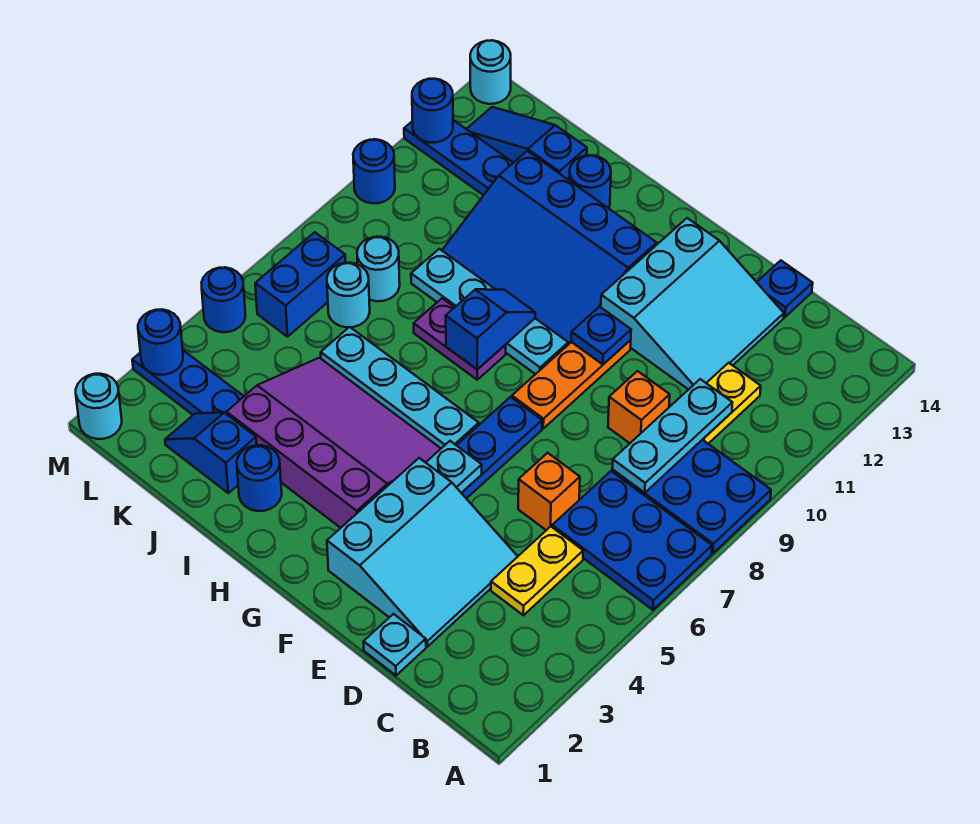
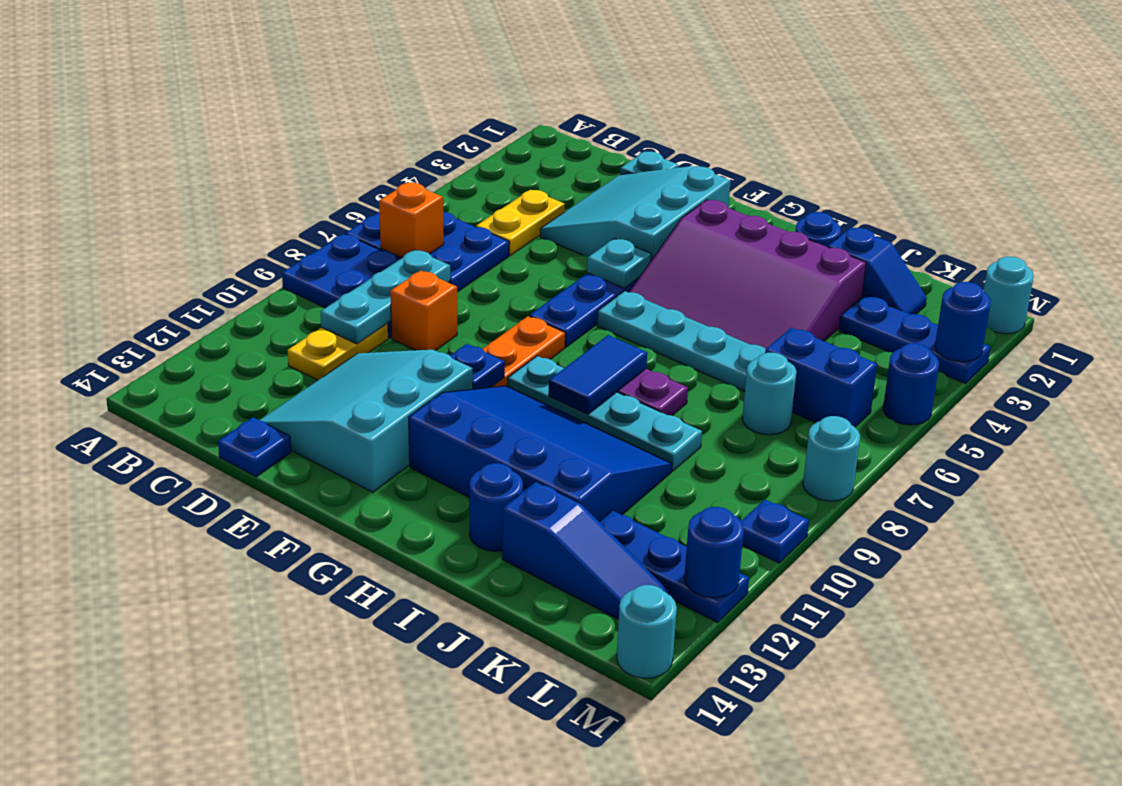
orange 1x1 brick [518,453,580,530] -> orange 1x1 brick moved to [379,182,444,258]
blue 1x2 slope [446,289,535,370] -> blue 1x2 tile [549,335,647,414]
cyan 1x1 round brick [357,237,400,301] -> cyan 1x1 round brick moved to [803,416,860,501]
blue 1x2 brick [255,232,346,337] -> blue 1x2 brick turned to [765,328,877,427]
blue 1x1 round brick [353,139,395,203] -> blue 1x1 plate [741,500,809,563]

